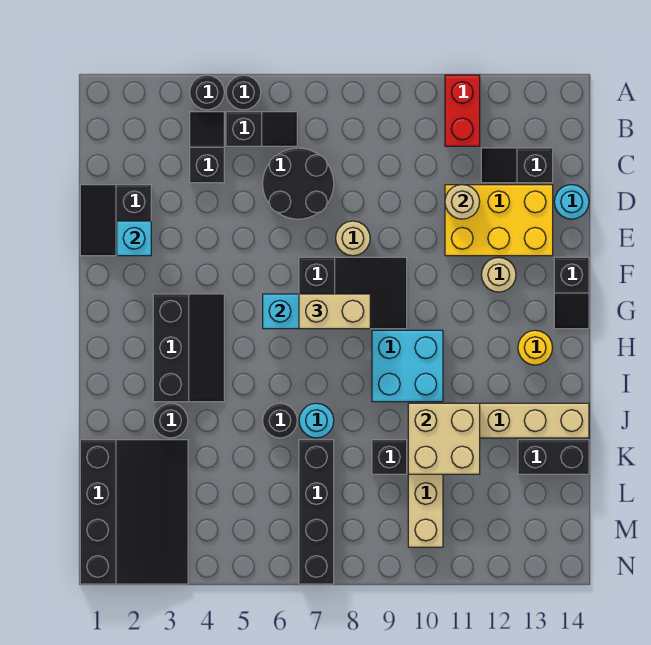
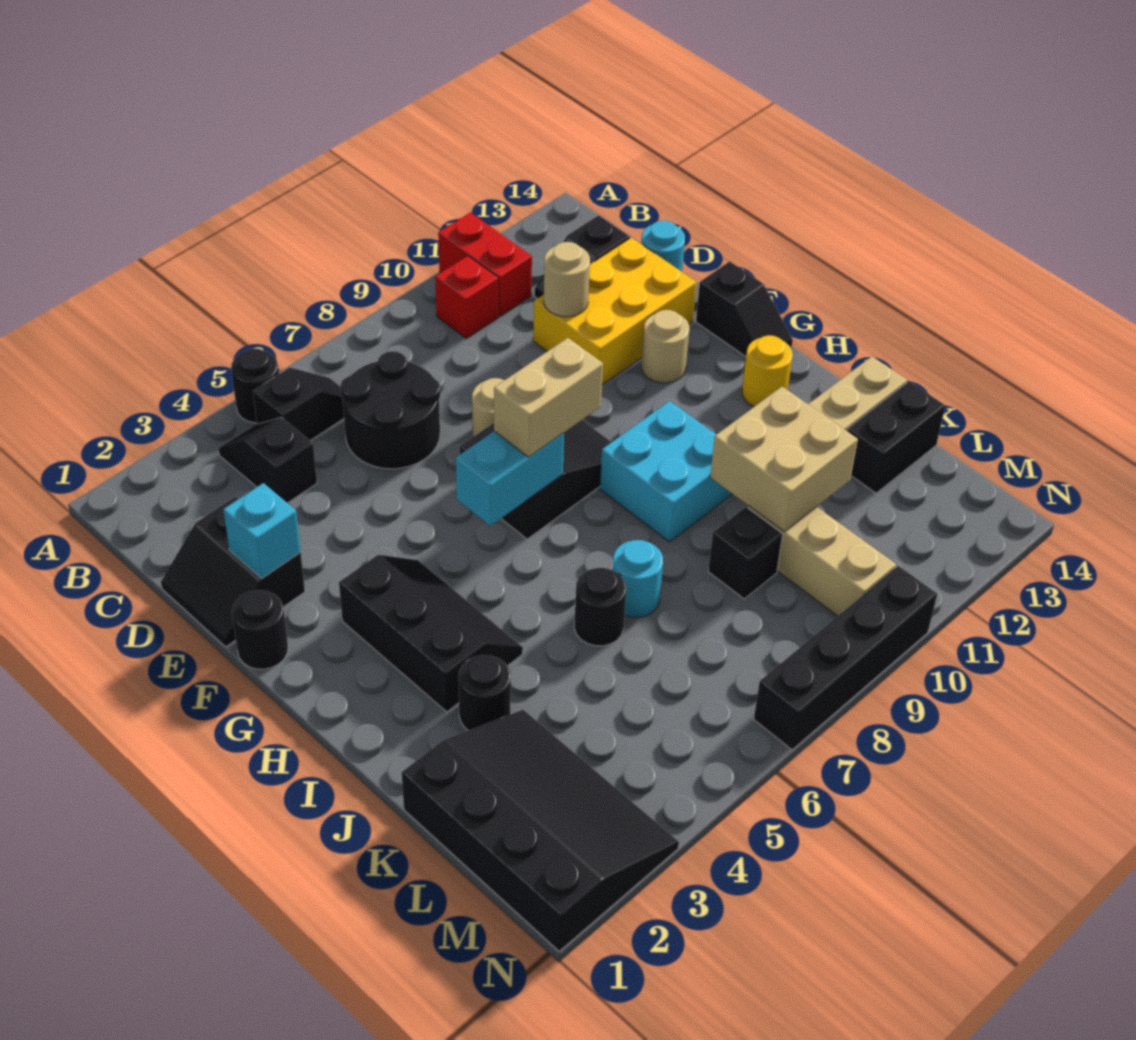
black 1x1 round brick [190,75,224,110] -> black 1x1 round brick moved to [232,590,288,669]
none -> red 1x1 brick [435,256,498,338]
black 1x4 brick [299,440,334,584] -> black 1x4 brick turned to [754,566,937,750]

